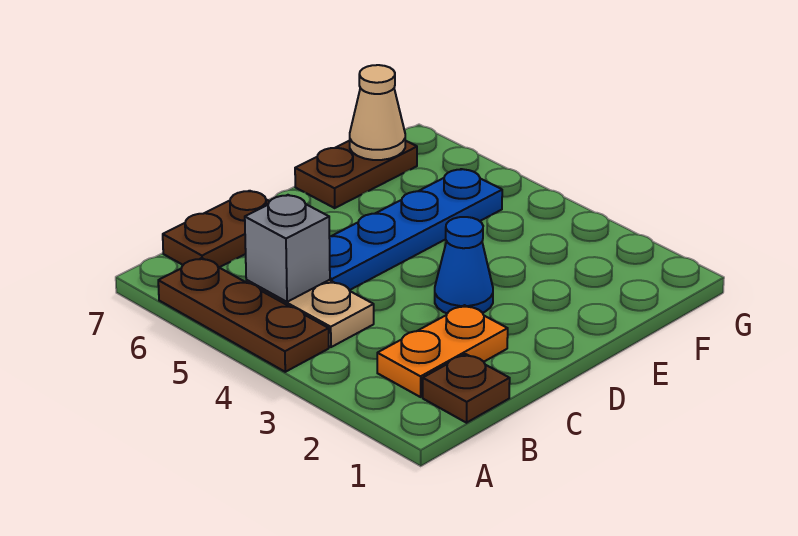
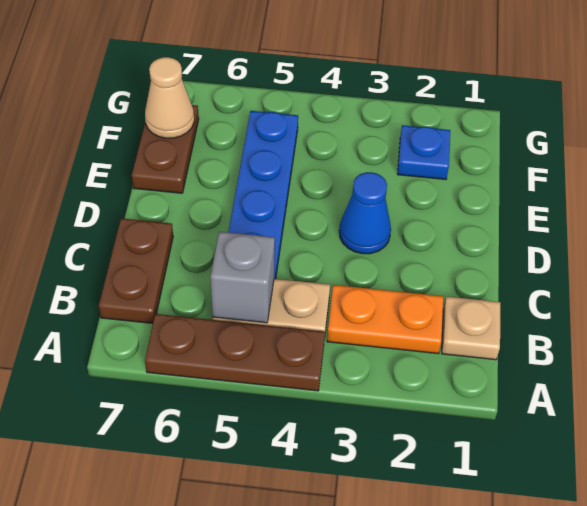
brown 1x1 plate [423,354,510,423] -> tan 1x1 plate [442,297,500,360]
orange 1x2 plate [377,305,508,397] -> orange 1x2 plate turned to [327,285,443,354]
none -> blue 1x1 plate [397,125,450,180]

